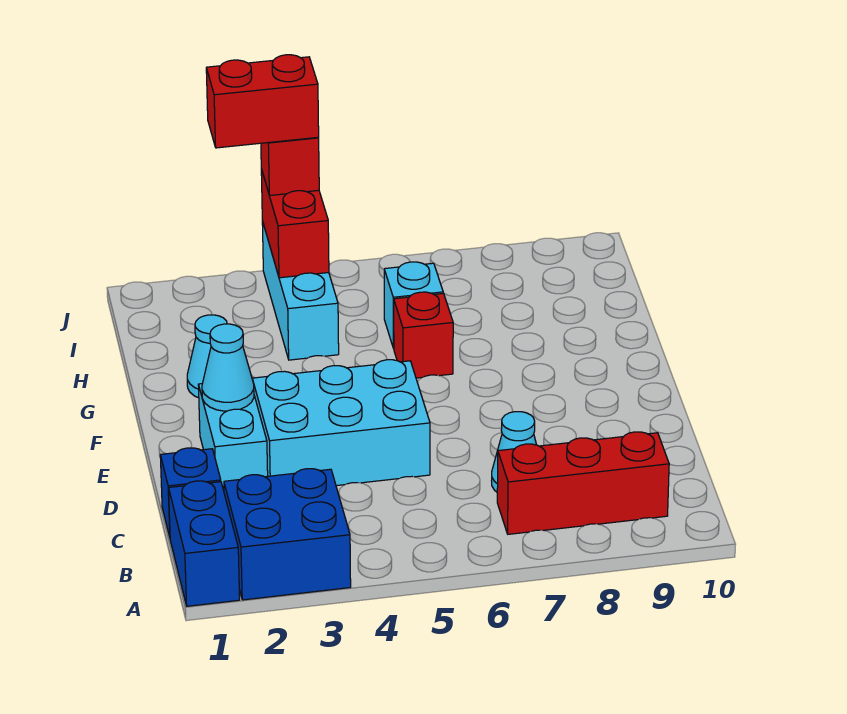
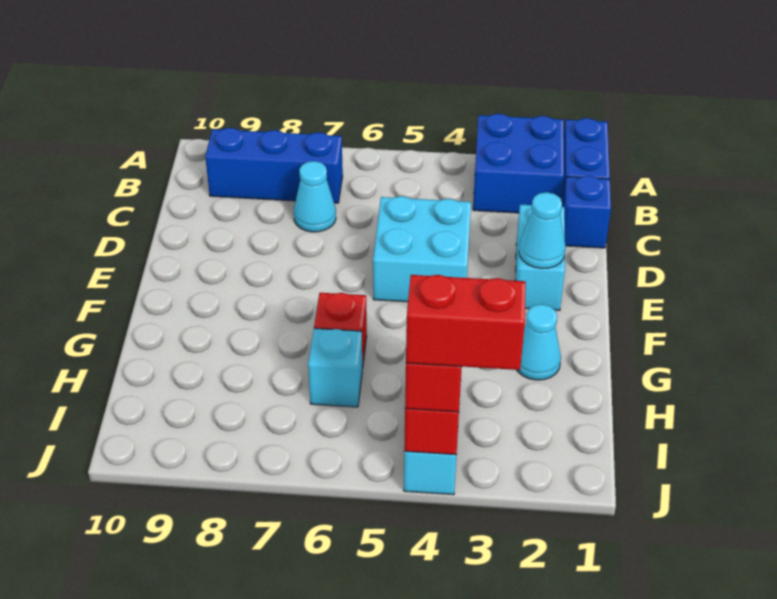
red 1x3 brick [497,432,669,534] -> blue 1x3 brick [205,128,343,203]
cyan 2x3 brick [252,360,430,486] -> cyan 2x2 brick [373,196,471,302]

